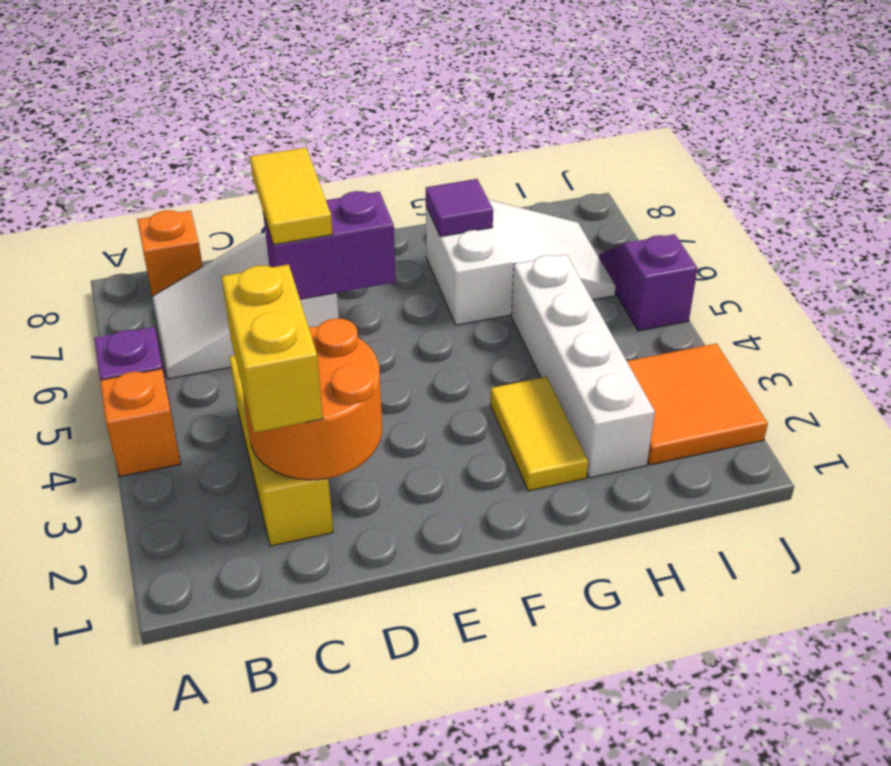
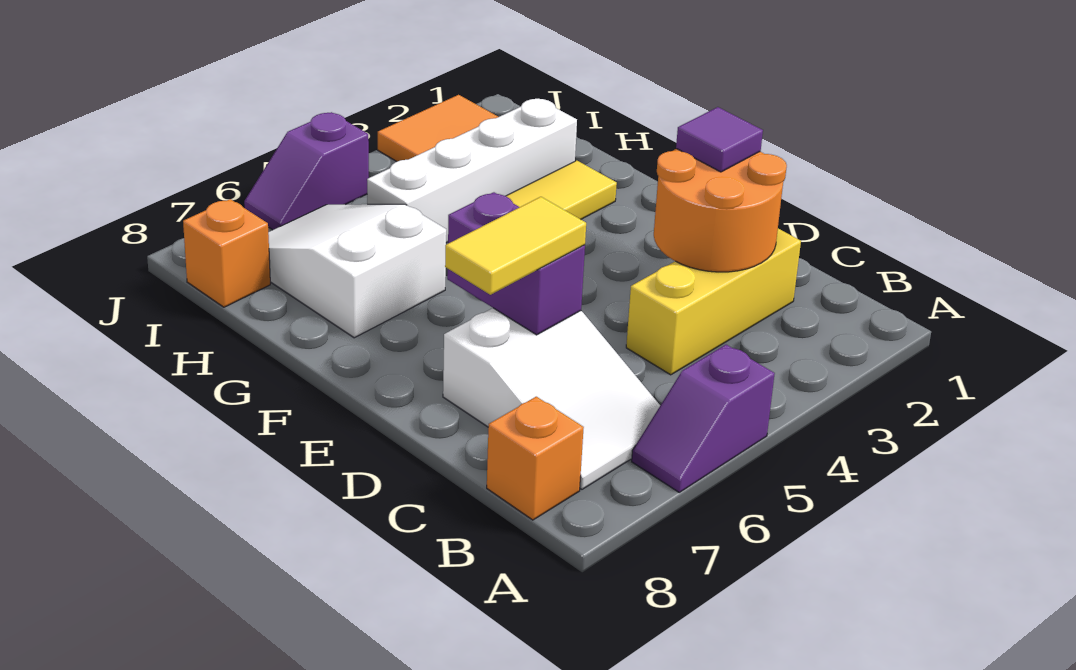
orange 1x1 brick [100,369,181,476] -> orange 1x1 brick moved to [183,199,270,307]
yellow 1x2 brick [221,264,323,433] -> none
purple 1x1 tile [426,179,493,237] -> purple 1x1 tile moved to [676,107,763,172]

